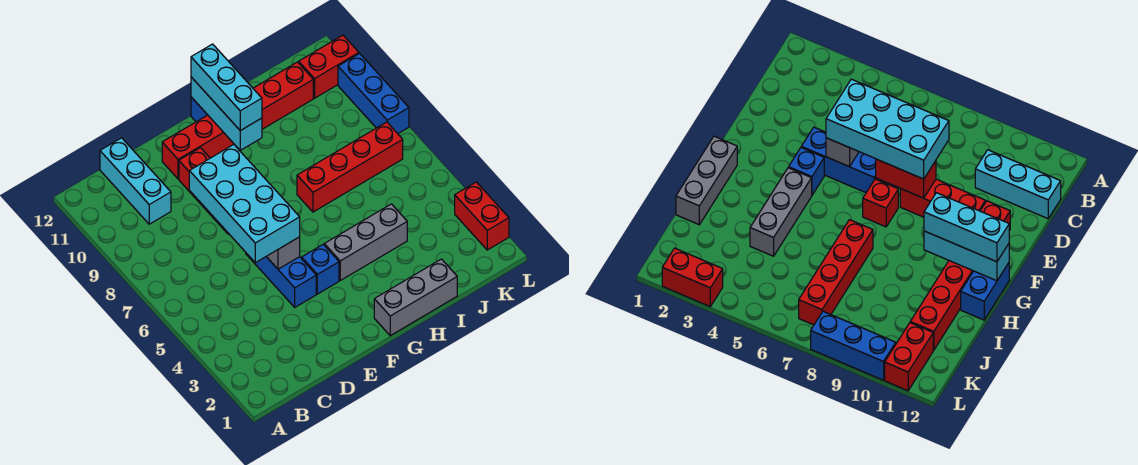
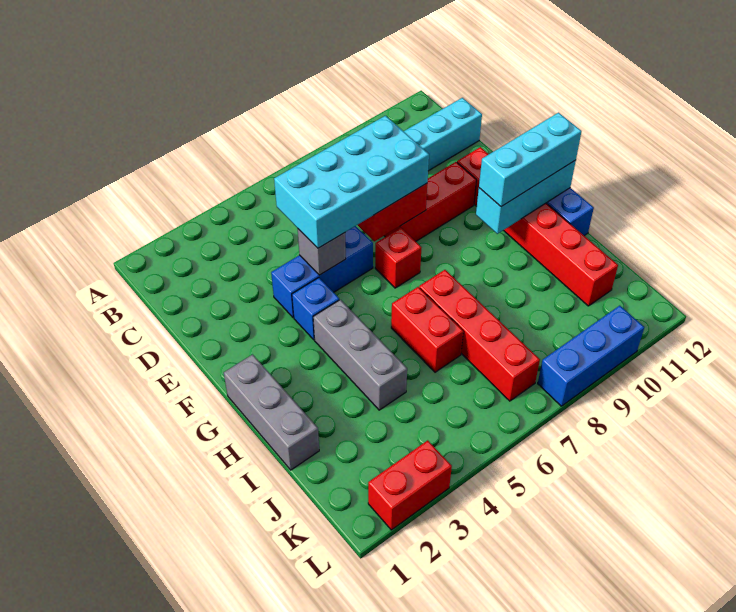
red 1x2 brick [299,35,359,98] -> red 1x2 brick moved to [391,287,463,372]

